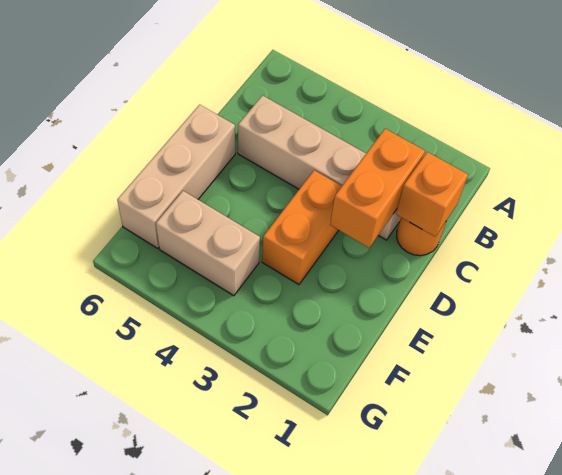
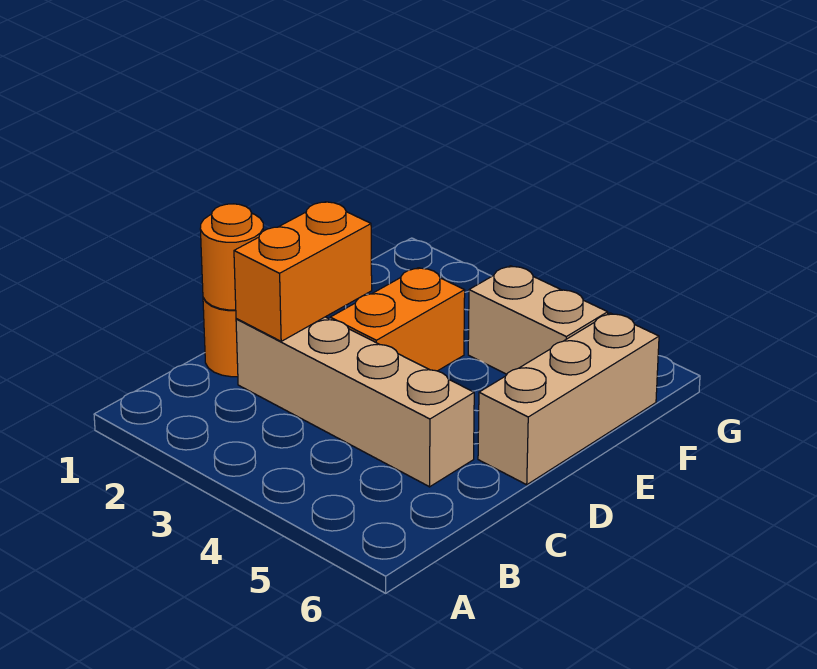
orange 1x1 brick [396,152,468,237] -> orange 1x1 round brick [200,204,264,310]

